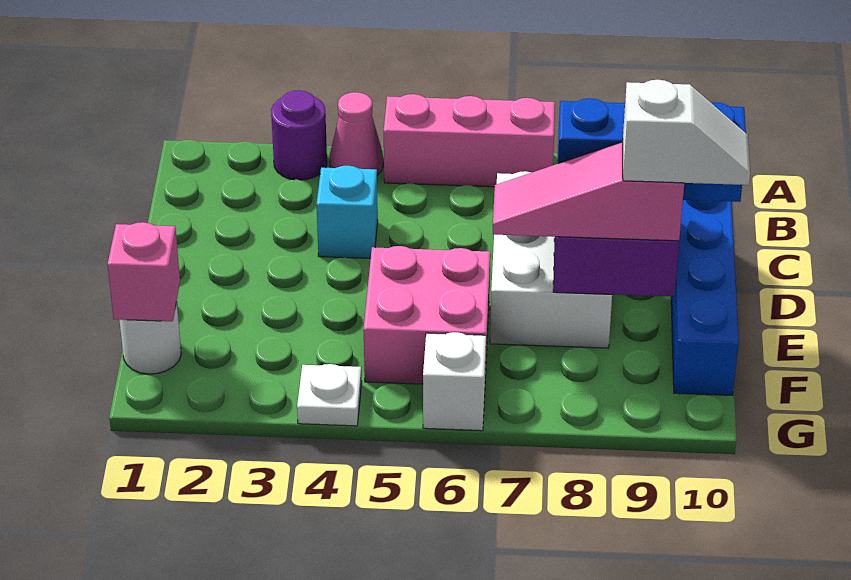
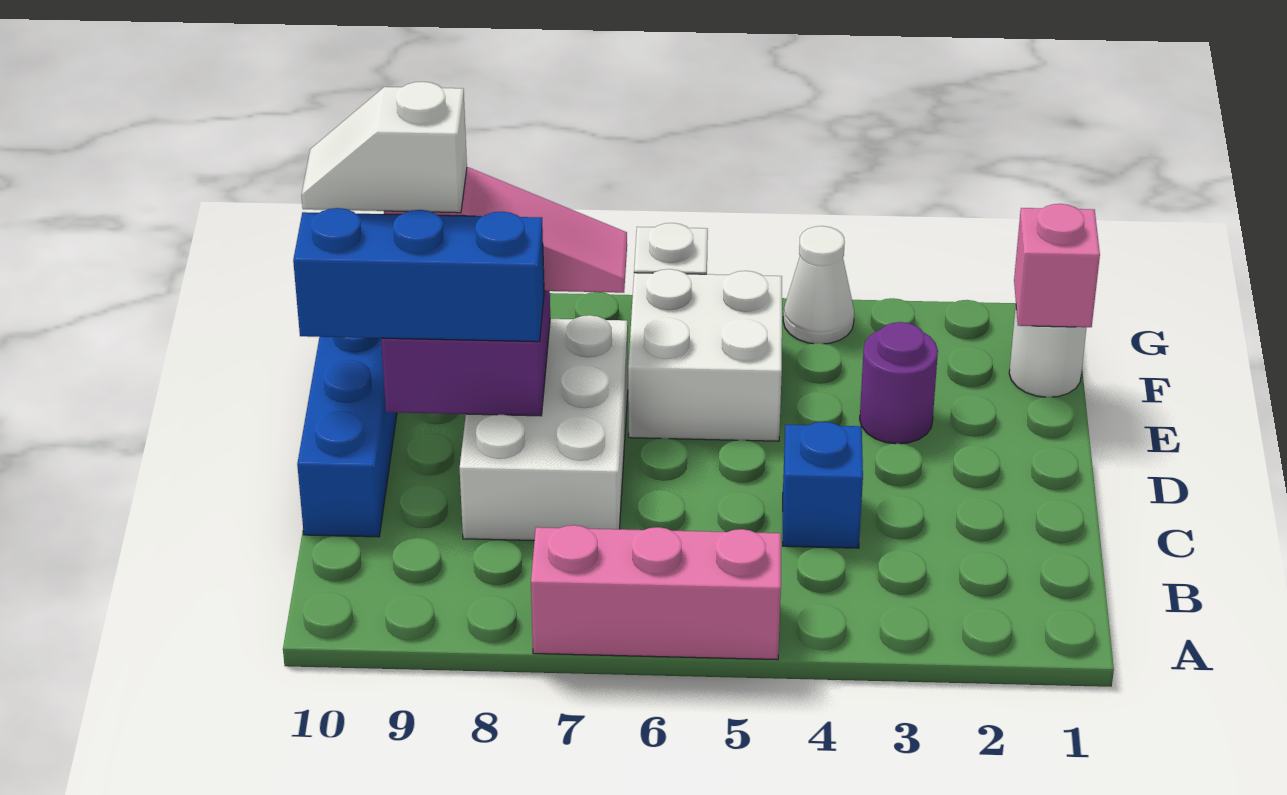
purple 1x1 round brick [271,90,327,180] -> purple 1x1 round brick moved to [860,322,938,444]
pink 1x1 cone [330,92,383,175] -> none
cyan 1x1 brick [316,166,378,258] -> blue 1x1 brick [783,422,863,548]
pink 2x2 brick [364,246,490,384] -> white 2x2 brick [628,269,782,441]
white 1x1 plate [297,364,362,426] -> white 1x1 cone [783,226,854,344]

